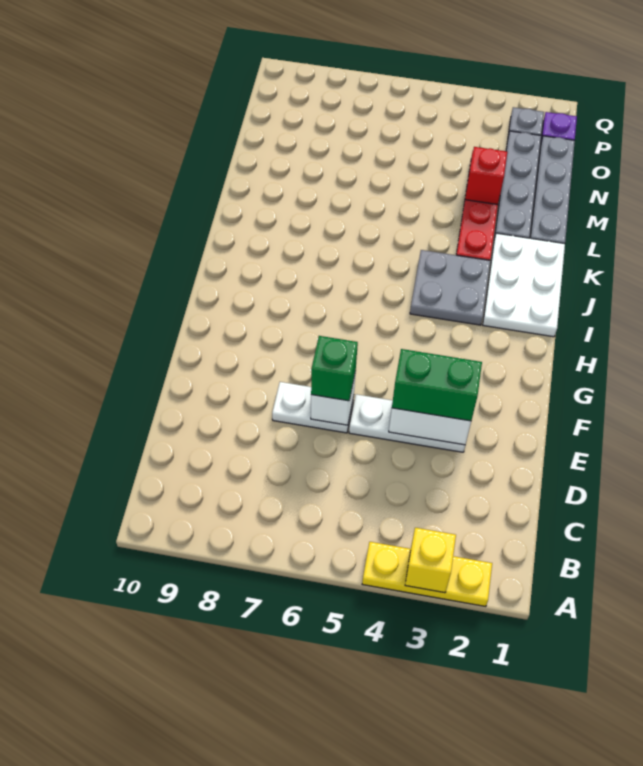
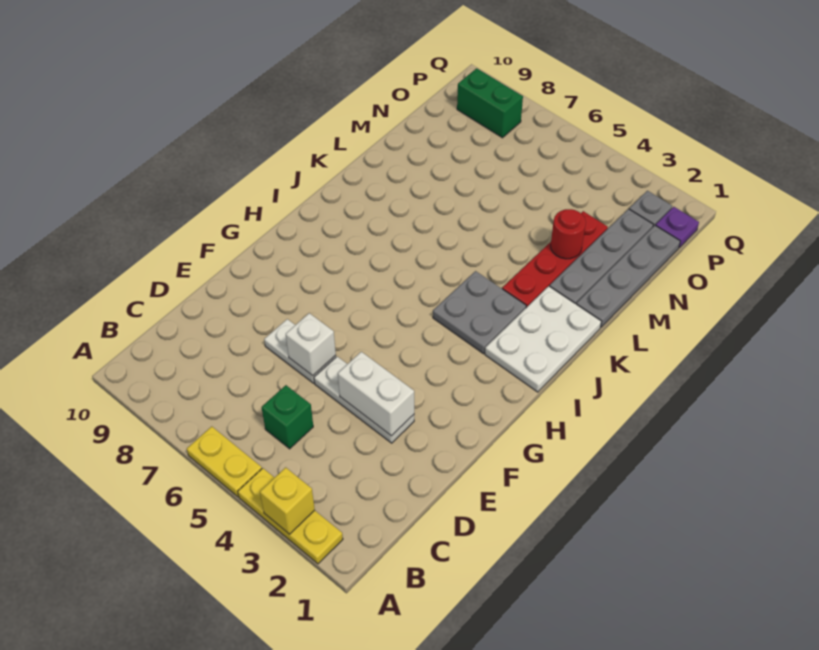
none -> yellow 1x2 plate [187,426,262,497]
green 1x2 brick [392,349,482,421] -> green 1x2 brick moved to [457,68,523,138]
green 1x1 brick [311,336,358,401] -> green 1x1 brick moved to [262,385,313,449]
red 1x1 brick [465,147,507,205] -> red 1x1 round brick [551,209,586,259]

